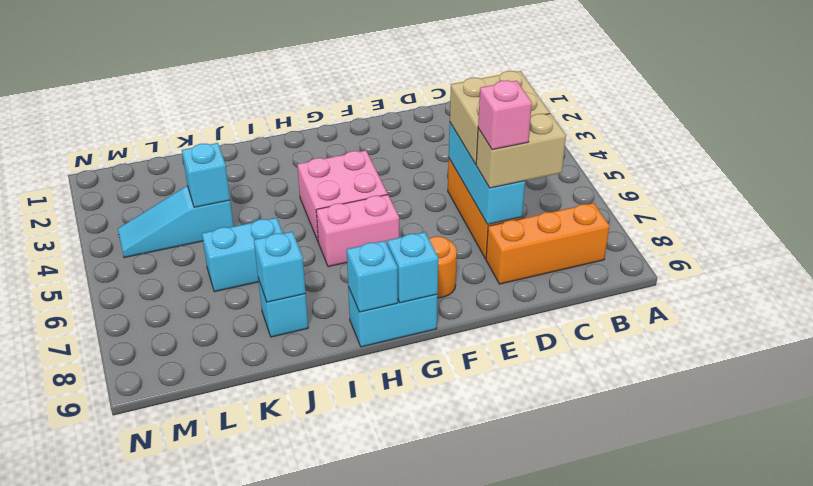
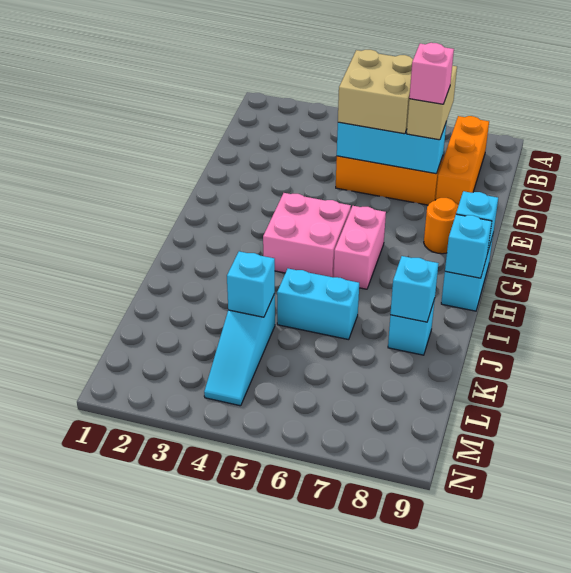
cyan 1x2 brick [202,218,283,292] -> cyan 1x2 brick turned to [277,269,359,340]

